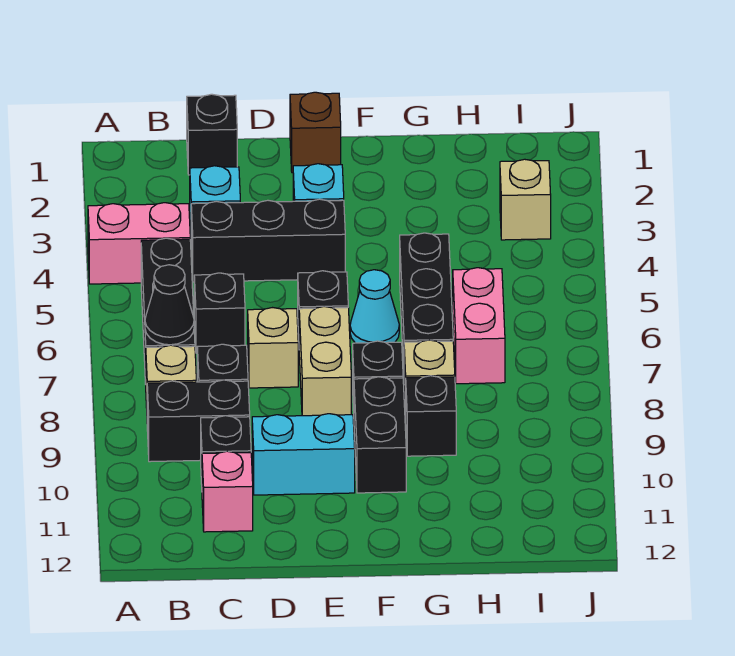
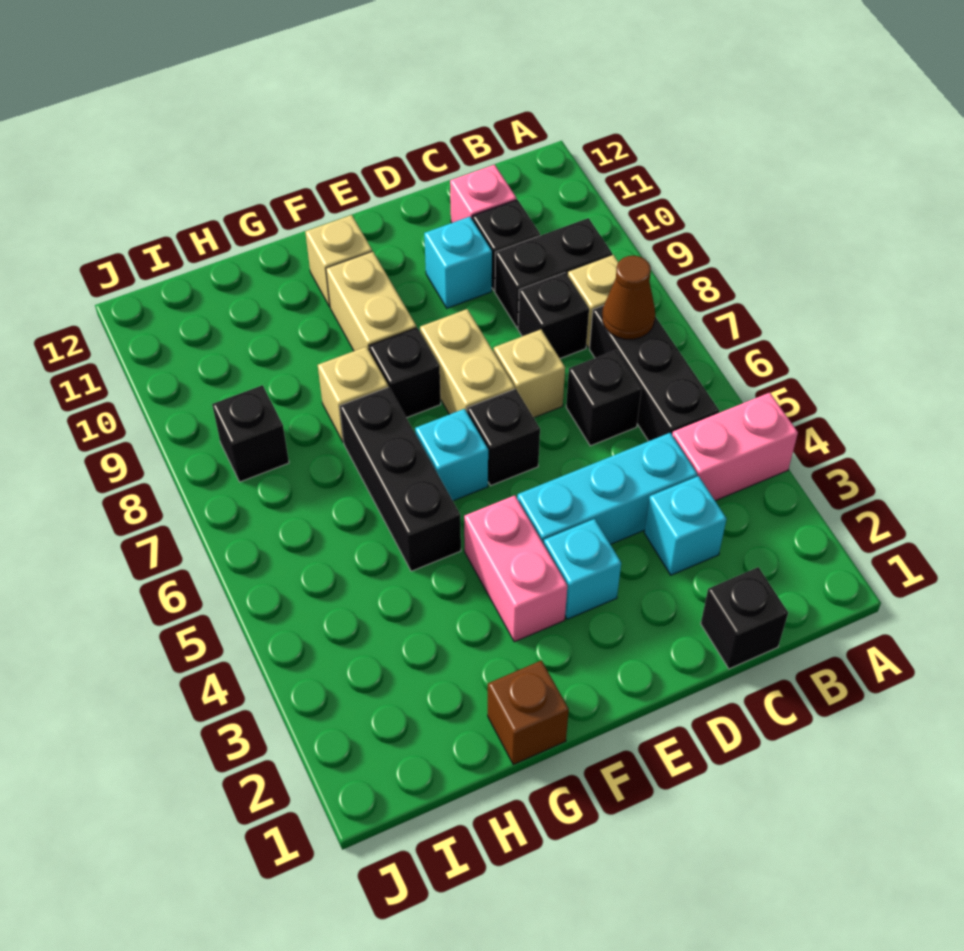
black 1x1 cone [145,265,194,345] -> brown 1x1 cone [602,256,655,339]
black 1x3 brick [191,199,345,282] -> cyan 1x3 brick [517,433,697,544]
cyan 1x2 brick [252,414,355,495] -> cyan 1x1 brick [424,217,492,308]
brown 1x1 brick [290,92,341,173] -> brown 1x1 brick moved to [488,660,569,765]
cyan 1x1 cone [350,270,399,343] -> cyan 1x1 brick [415,409,488,501]
black 1x2 brick [354,377,406,493] -> tan 1x2 brick [326,251,416,351]
black 1x1 brick [406,376,456,456] -> black 1x1 brick moved to [212,385,289,482]
pink 1x2 brick [453,268,505,384] -> pink 1x2 brick moved to [464,495,567,642]
tan 1x1 brick [500,159,551,240] -> tan 1x1 brick moved to [305,215,372,307]

